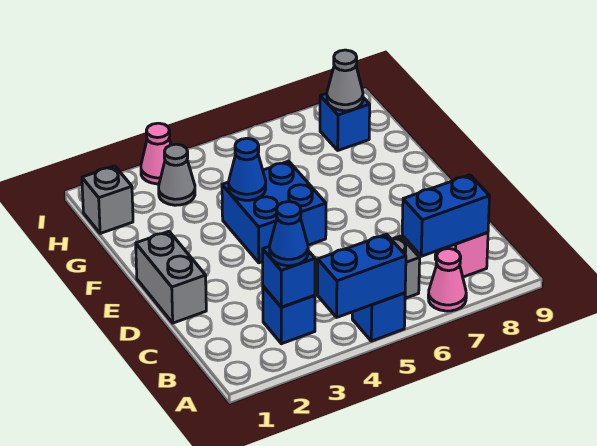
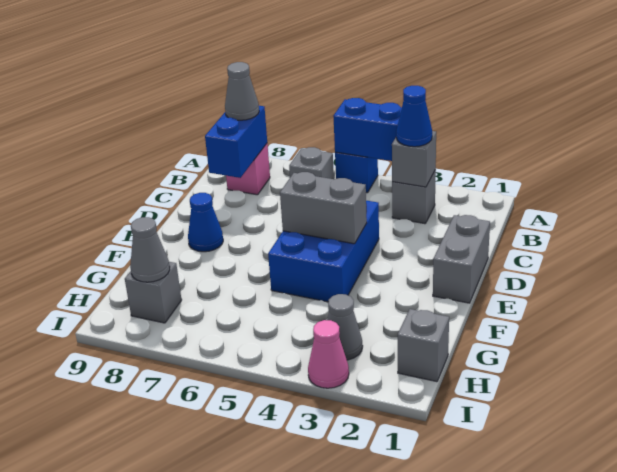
pink 1x1 cone [428,249,466,311] -> none
blue 1x1 brick [263,286,315,344] -> grey 1x1 brick [392,170,436,224]
blue 1x1 brick [263,246,315,307] -> grey 1x1 brick [392,131,436,187]
blue 1x2 brick [402,175,490,256] -> blue 1x2 brick turned to [205,106,267,178]
none -> grey 1x1 cone [225,62,259,120]
blue 2x2 brick [222,161,326,263] -> blue 2x3 brick [268,201,379,302]
none -> grey 1x2 brick [280,172,367,244]
blue 1x1 cone [229,138,266,200] -> blue 1x1 cone moved to [188,193,223,252]
blue 1x1 brick [320,93,370,150] -> grey 1x1 brick [125,262,182,323]

